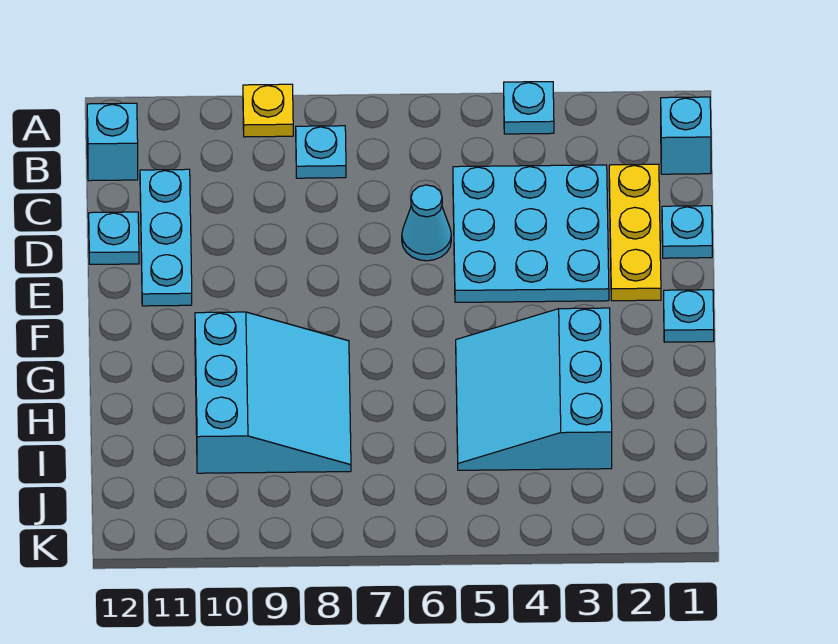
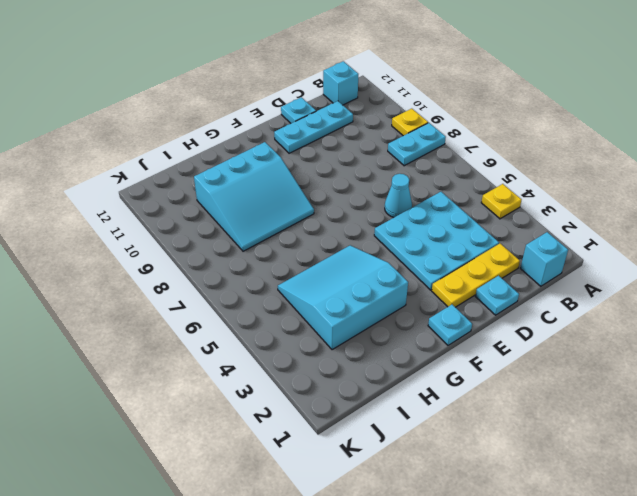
cyan 1x1 plate [504,82,554,134] -> yellow 1x1 plate [481,184,521,219]
cyan 1x1 plate [296,126,346,178] -> cyan 1x2 plate [388,123,446,166]

